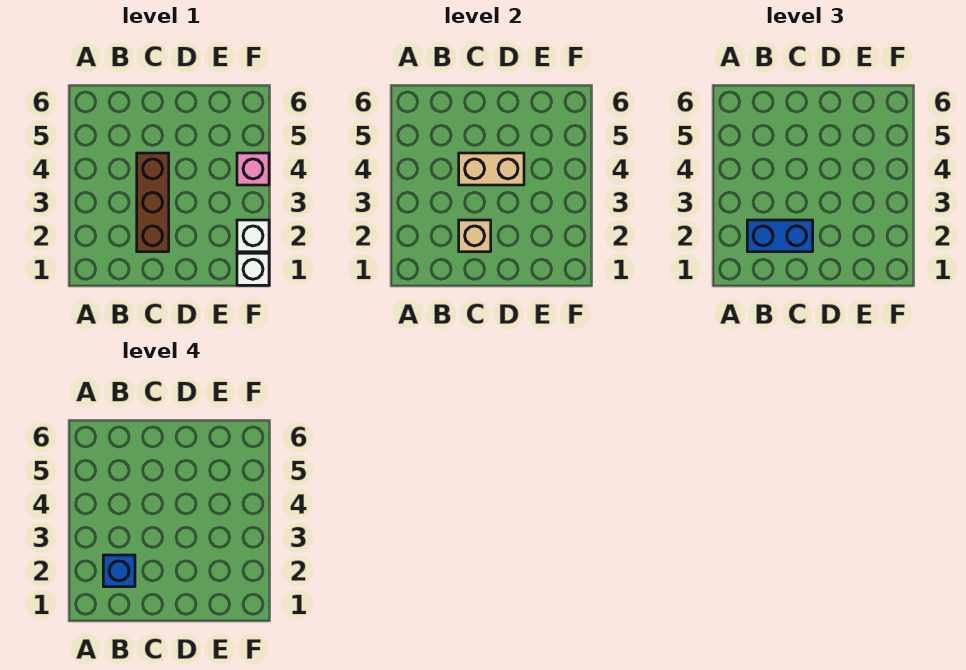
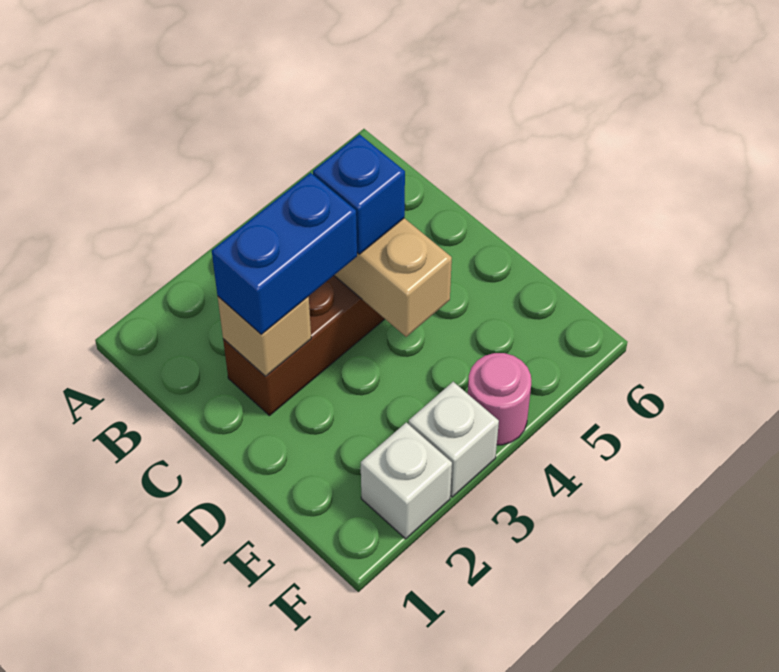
blue 1x2 brick [747,220,813,252] -> blue 1x2 brick turned to [212,173,357,334]
blue 1x1 brick [103,555,135,587] -> blue 1x1 brick moved to [313,134,405,254]
white 1x1 brick [237,253,269,285] -> white 1x1 brick moved to [408,382,499,497]
pink 1x1 brick [237,153,269,185] -> pink 1x1 round brick [468,353,531,445]

